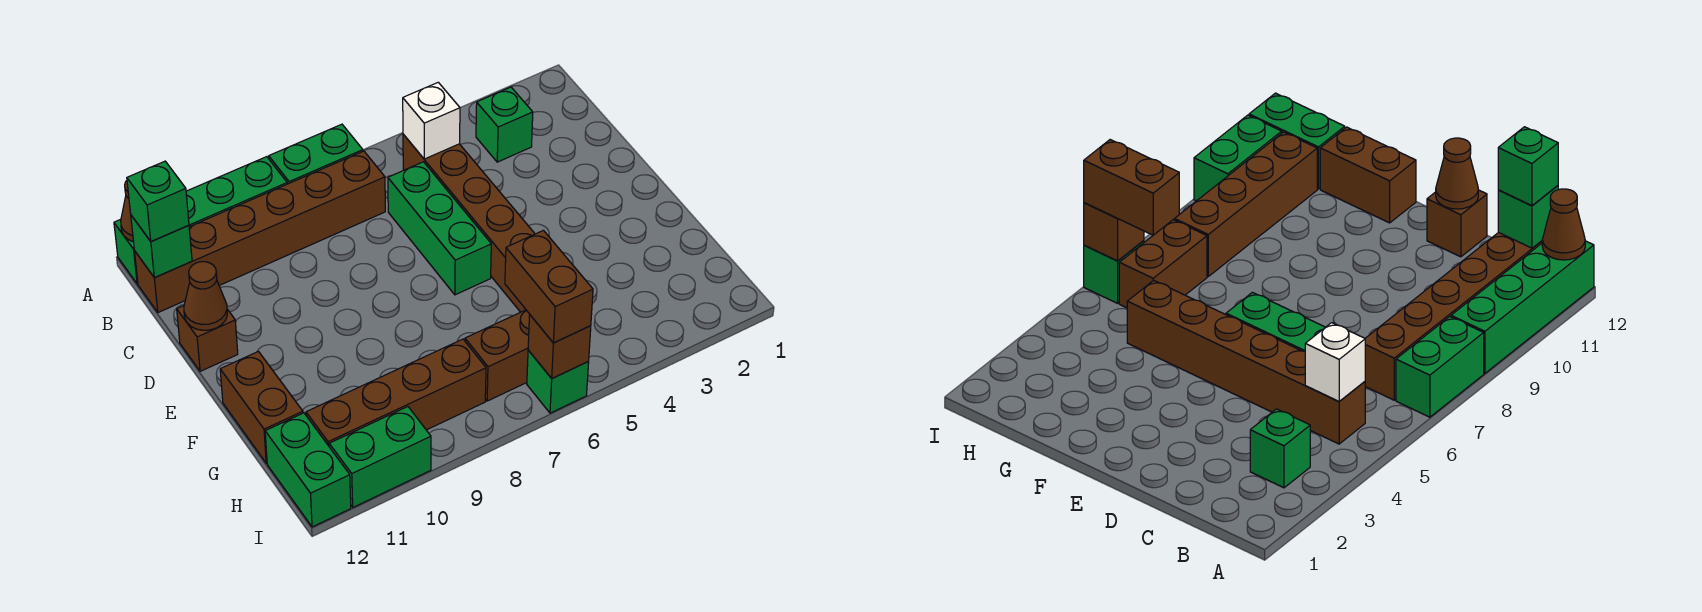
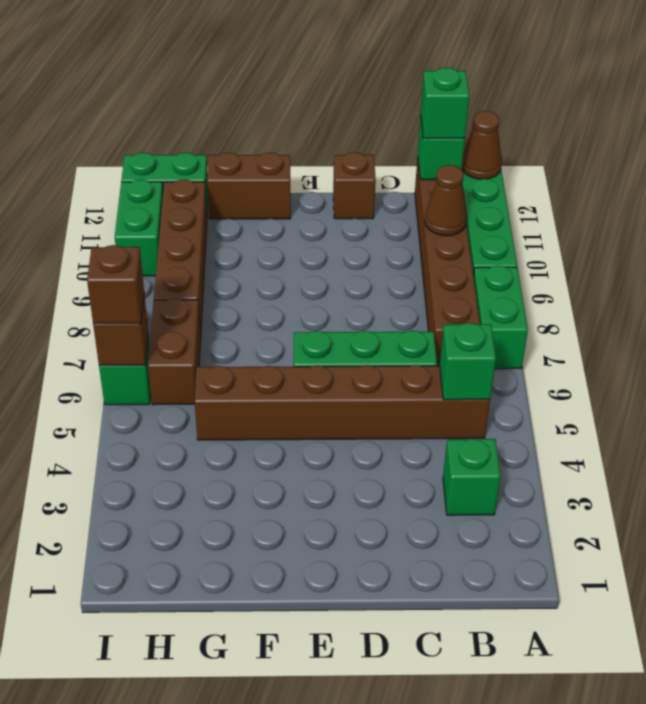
white 1x1 brick [403,82,460,159] -> green 1x1 brick [440,323,496,400]
brown 1x1 cone [184,262,227,330] -> brown 1x1 cone moved to [425,165,467,236]
brown 1x2 brick [505,230,593,343] -> brown 1x1 brick [87,245,144,324]

